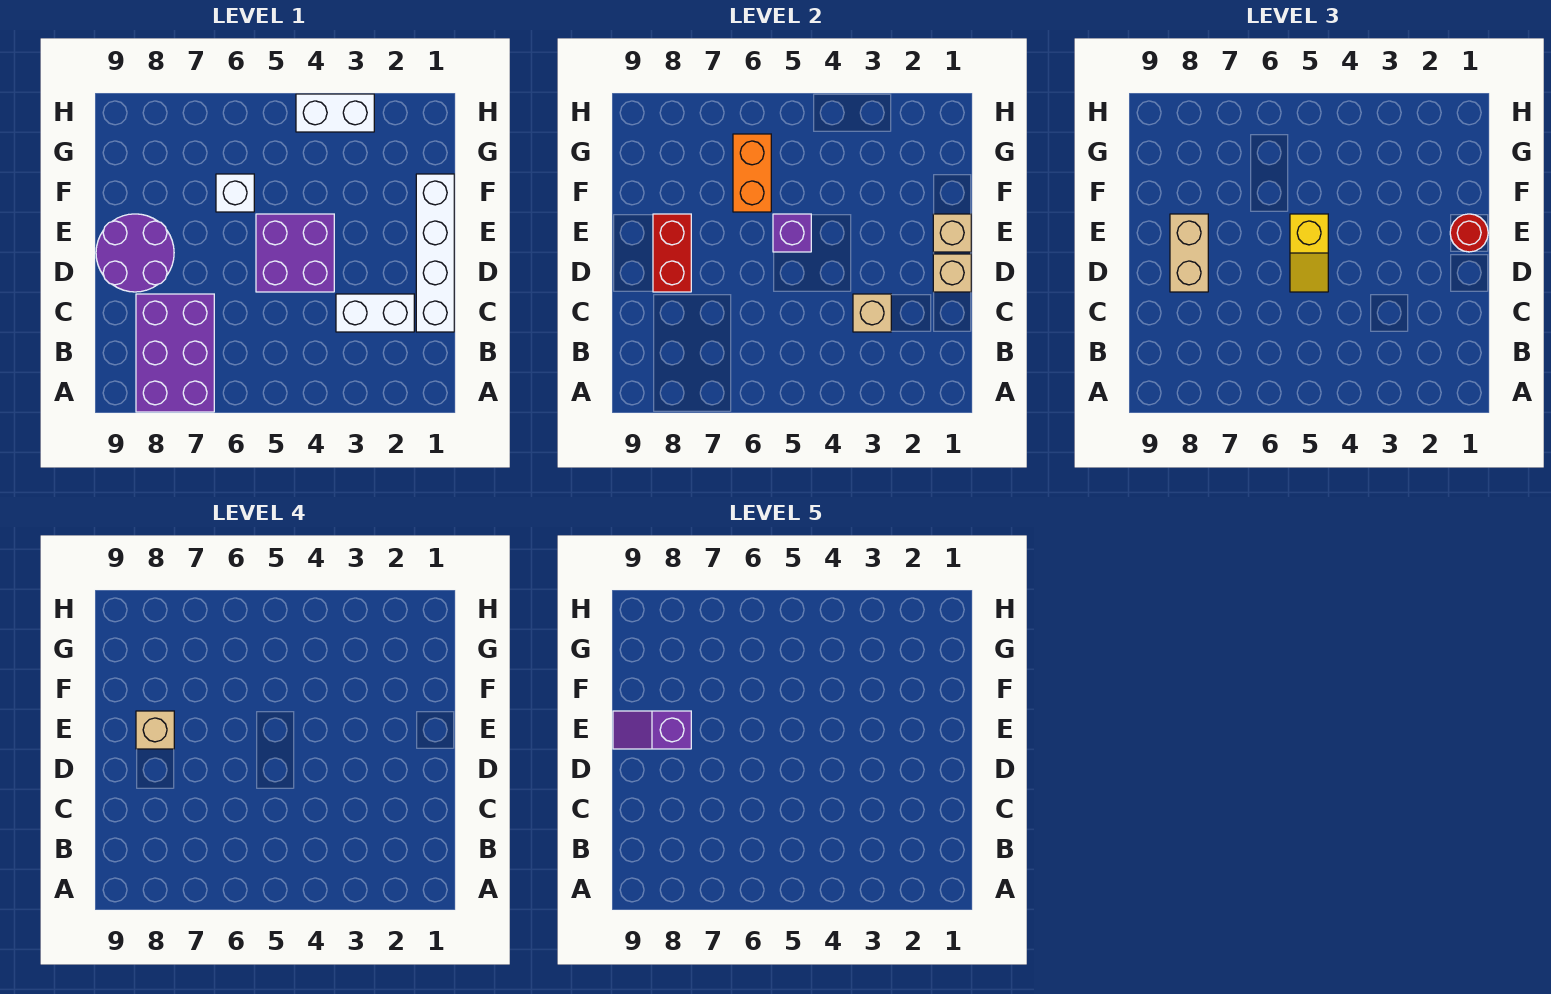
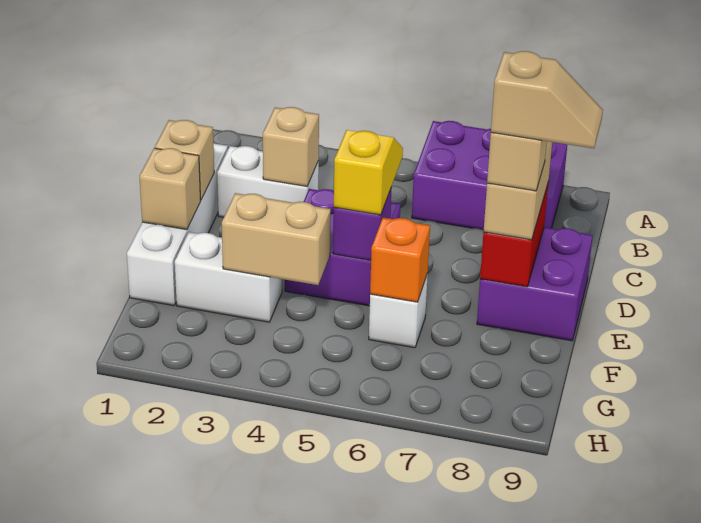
purple 2x3 brick [136,294,214,412] -> purple 2x3 brick turned to [412,121,567,230]
purple 2x2 round brick [96,214,174,292] -> purple 2x2 brick [477,227,593,341]
red 1x1 round brick [1450,214,1488,252] -> none
purple 1x2 slope [613,711,691,749] -> tan 1x2 slope [491,51,603,148]
none -> tan 1x2 brick [222,193,331,285]
orange 1x2 brick [733,134,771,212] -> orange 1x1 brick [370,218,430,302]
white 1x2 brick [296,94,374,132] -> white 1x2 brick moved to [175,232,282,322]

